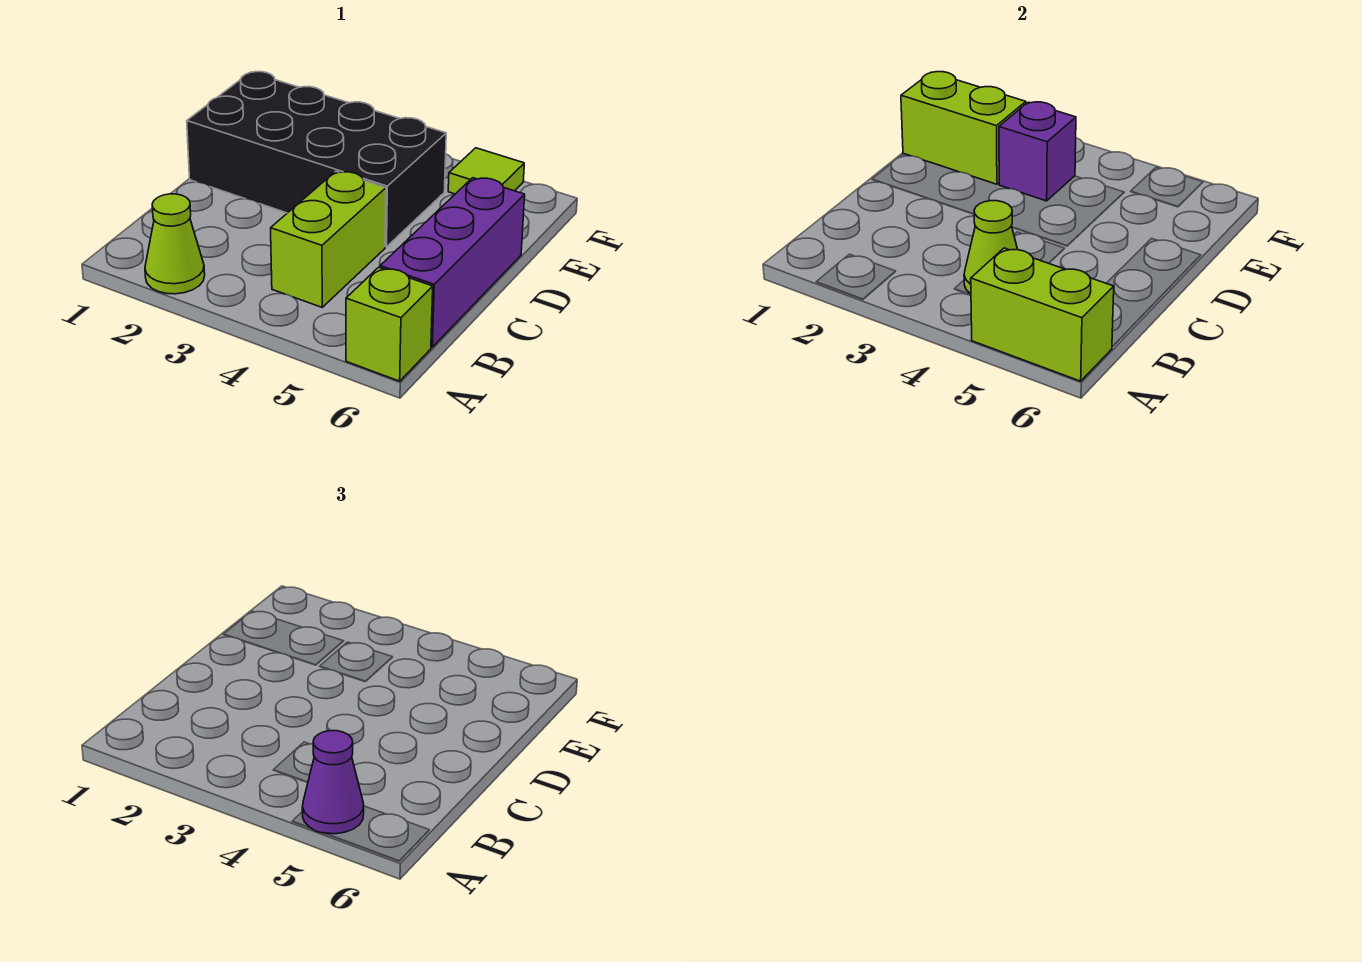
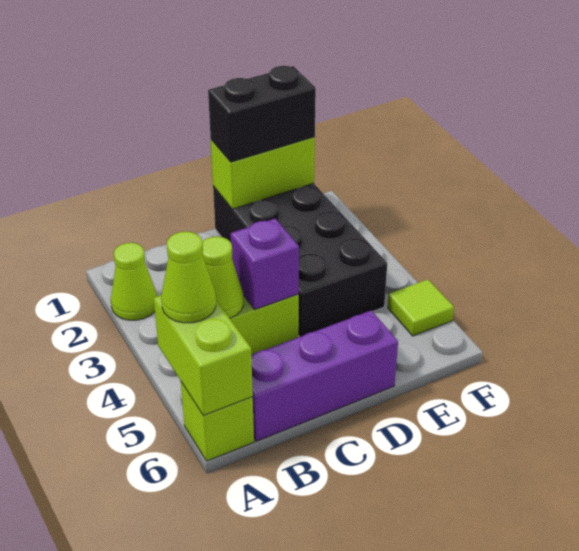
purple 1x1 cone [302,731,364,834] -> lime 1x1 cone [161,231,216,323]
none -> black 1x2 brick [208,66,316,162]
lime 1x2 brick [901,72,1026,184] -> lime 1x2 brick turned to [211,137,315,209]
purple 1x1 brick [999,102,1076,201] -> purple 1x1 brick moved to [231,219,299,309]

